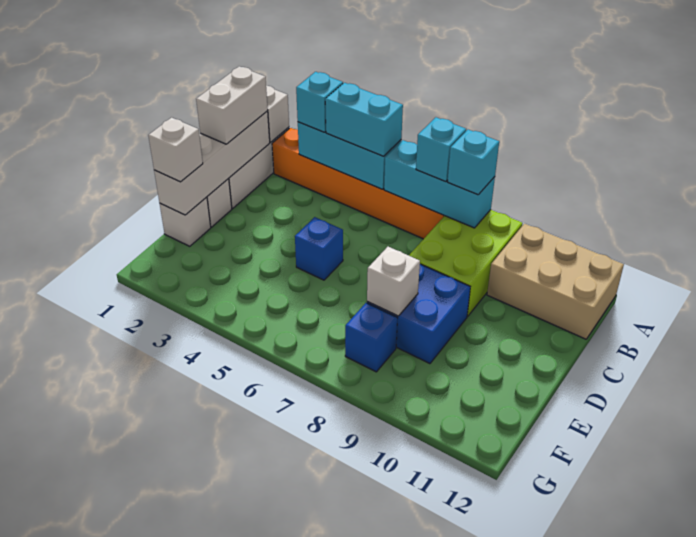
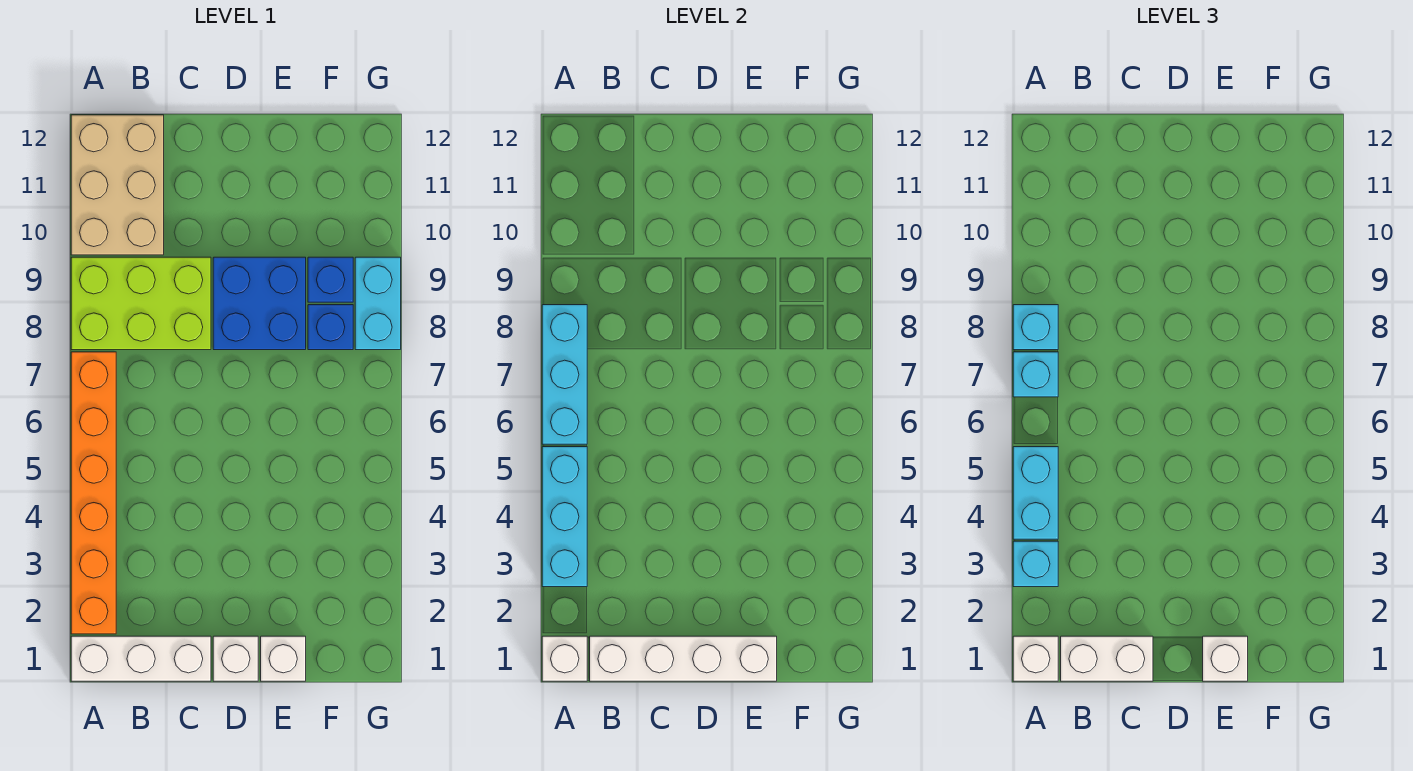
blue 1x1 brick [295,217,343,280] -> blue 1x1 brick moved to [308,257,353,302]
white 1x1 brick [367,247,420,316] -> white 1x1 brick moved to [1013,636,1058,681]
none -> cyan 1x2 brick [355,257,401,350]

